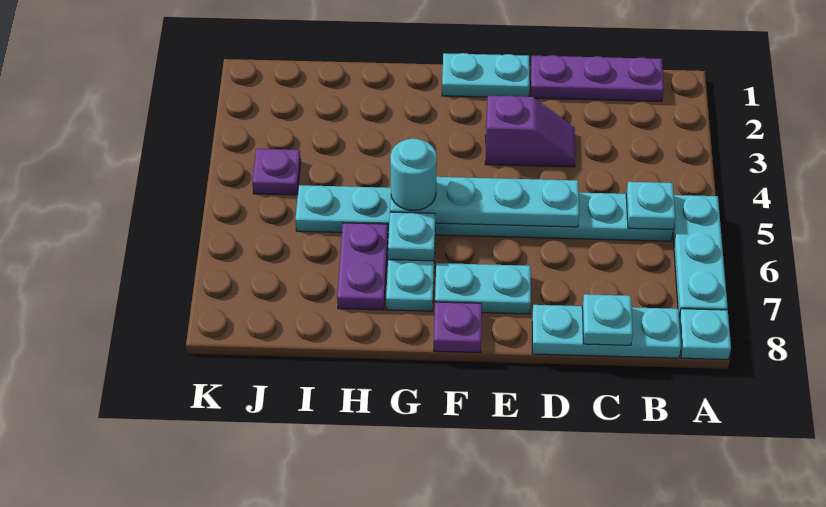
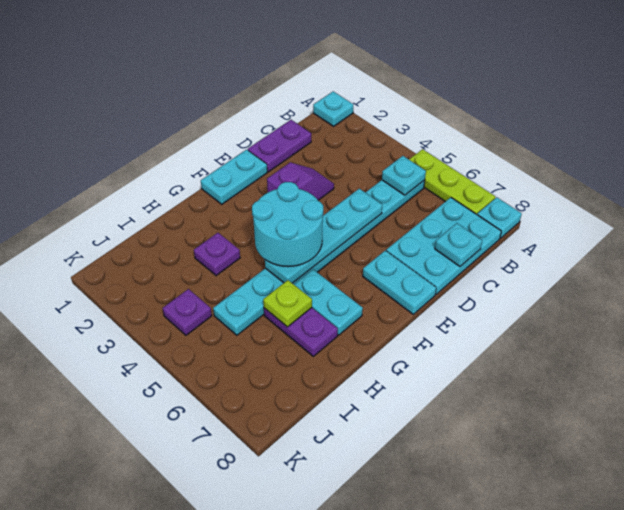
cyan 1x3 plate [673,195,728,316] -> lime 1x3 plate [409,149,495,214]
purple 1x3 plate [531,55,664,101] -> purple 1x2 plate [248,120,311,172]
cyan 1x3 plate [532,305,681,358] -> cyan 2x3 plate [386,198,501,294]
cyan 1x2 plate [435,263,531,314] -> cyan 1x2 plate turned to [363,250,436,314]
purple 1x1 plate [434,302,482,353] -> purple 1x1 plate moved to [194,233,240,276]
cyan 1x1 round brick [390,138,437,211] -> cyan 2x2 round brick [252,182,323,267]
cyan 1x1 plate [388,212,436,261] -> cyan 1x1 plate moved to [313,91,353,126]
none -> lime 1x1 plate [263,280,312,327]

